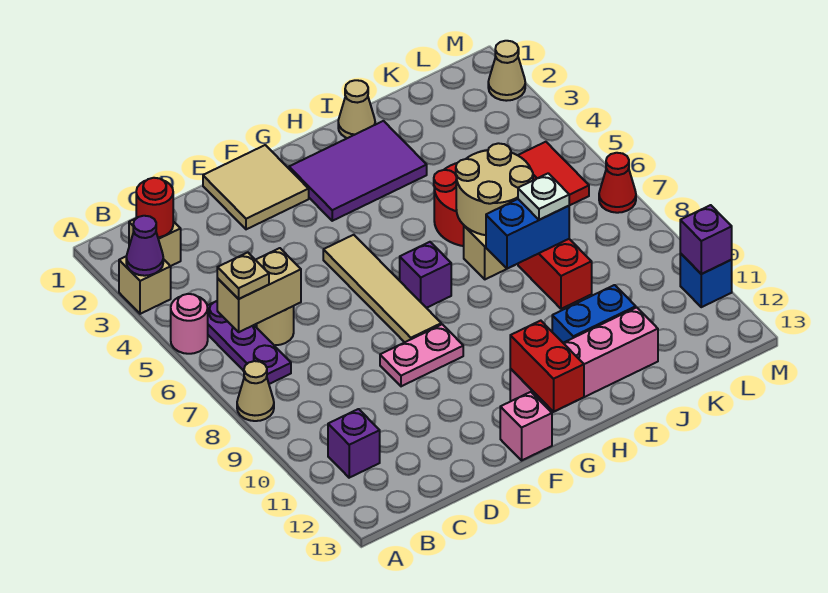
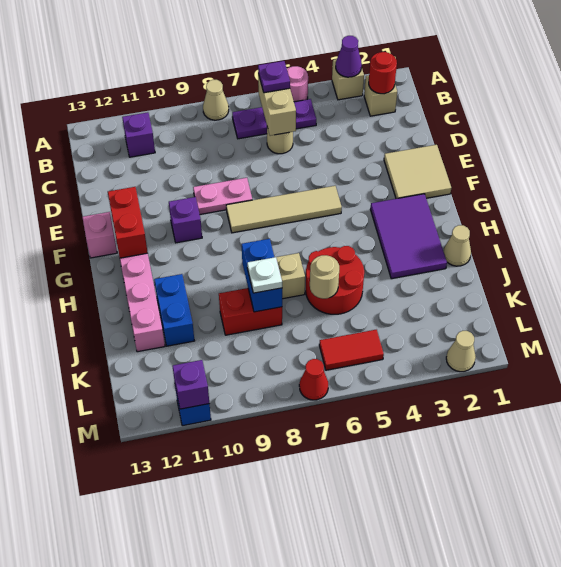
tan 1x1 plate [217,253,269,299] -> purple 1x1 plate [258,61,290,93]
pink 1x2 plate [380,324,463,386] -> pink 1x2 plate turned to [193,178,252,214]
purple 1x1 brick [400,242,451,308] -> purple 1x1 brick moved to [169,197,202,243]
red 1x2 brick [510,321,584,412] -> red 1x2 brick turned to [108,187,148,258]
tan 2x2 round brick [456,143,533,235] -> tan 1x1 round brick [310,255,339,299]

